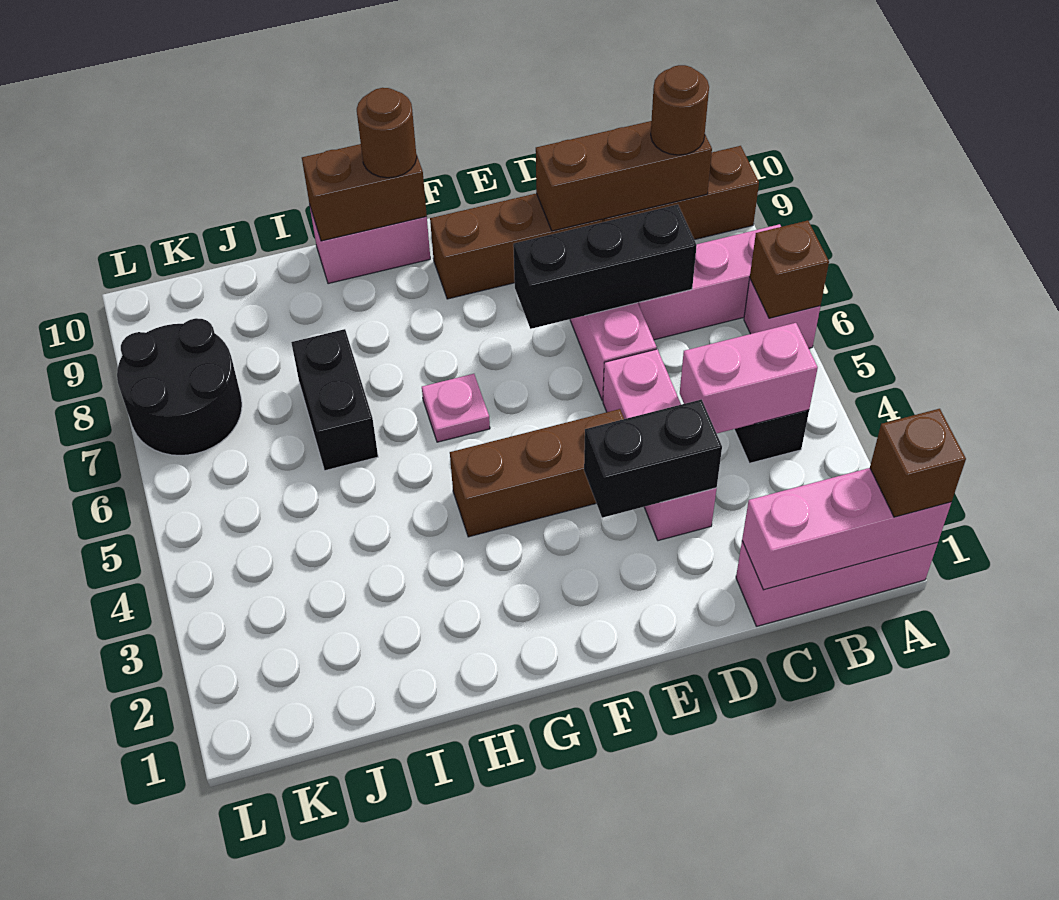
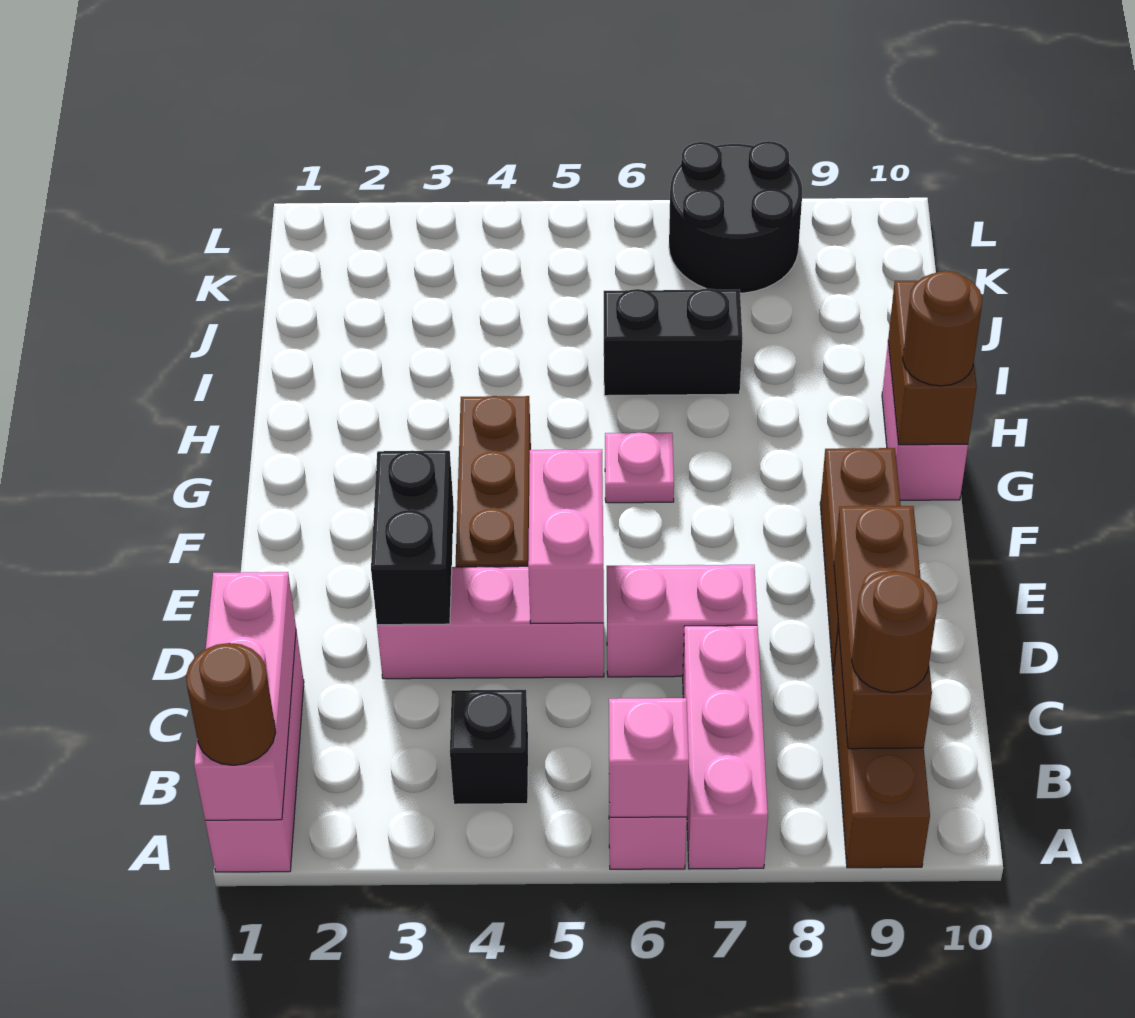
brown 1x1 brick [870,409,966,517] -> brown 1x1 round brick [186,643,276,765]
brown 1x1 brick [750,221,829,318] -> pink 1x1 brick [609,698,689,817]
pink 1x2 brick [680,323,818,433] -> pink 1x2 brick moved to [528,449,604,624]
black 1x3 brick [513,205,697,329] -> none

